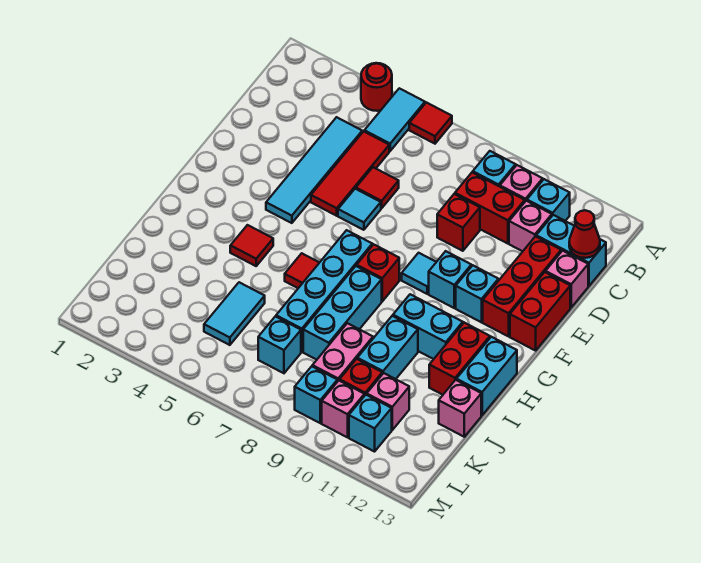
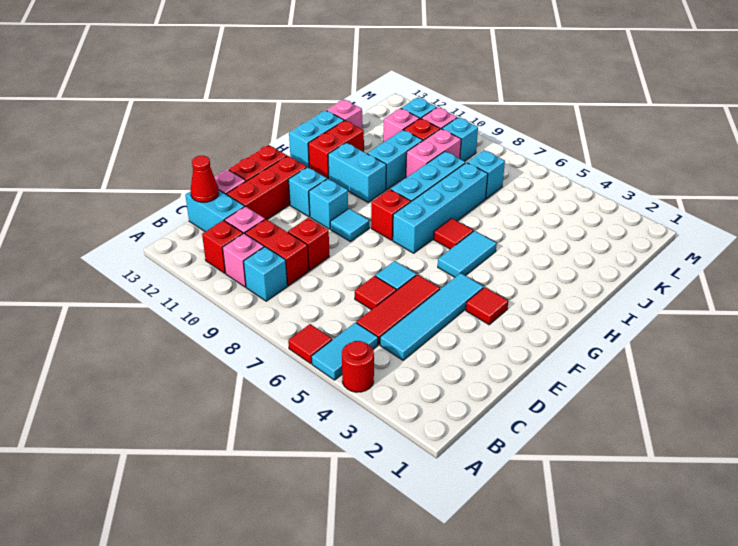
cyan 1x1 brick [527,179,570,221] -> red 1x1 brick [202,220,243,273]
red 1x1 tile [230,225,273,266] -> red 1x1 tile moved to [466,287,508,325]
cyan 1x2 tile [204,282,265,345] -> cyan 1x2 tile moved to [438,231,497,277]

